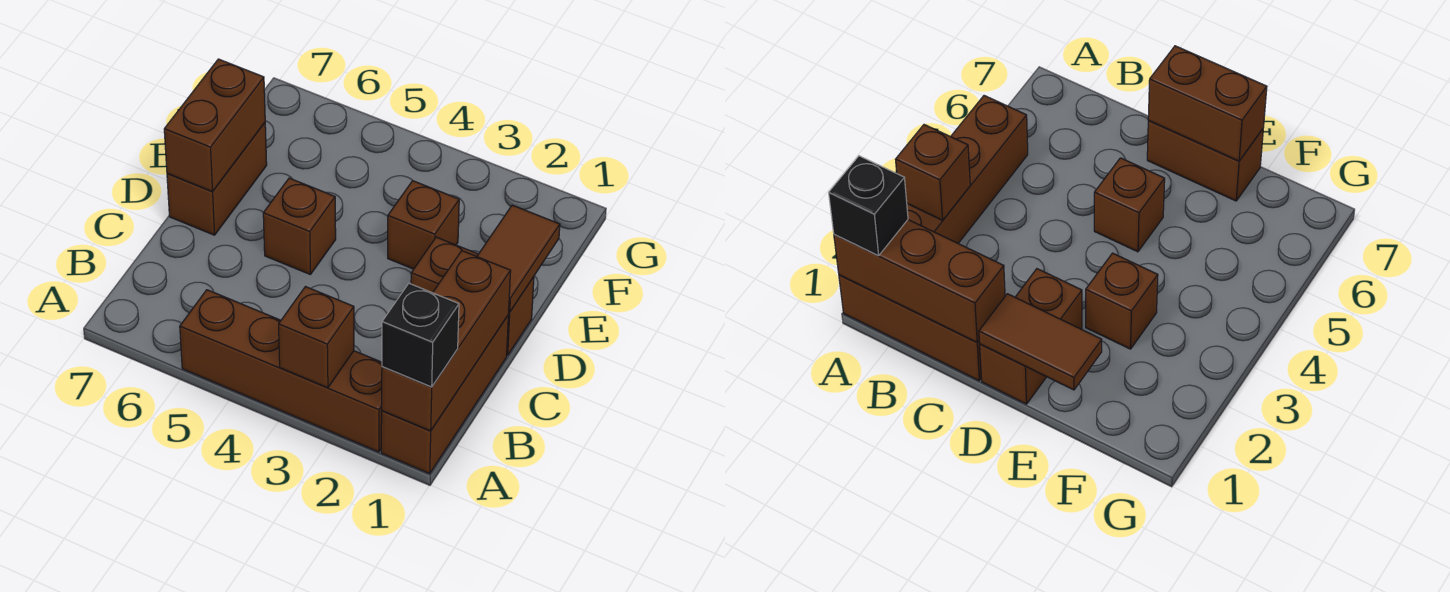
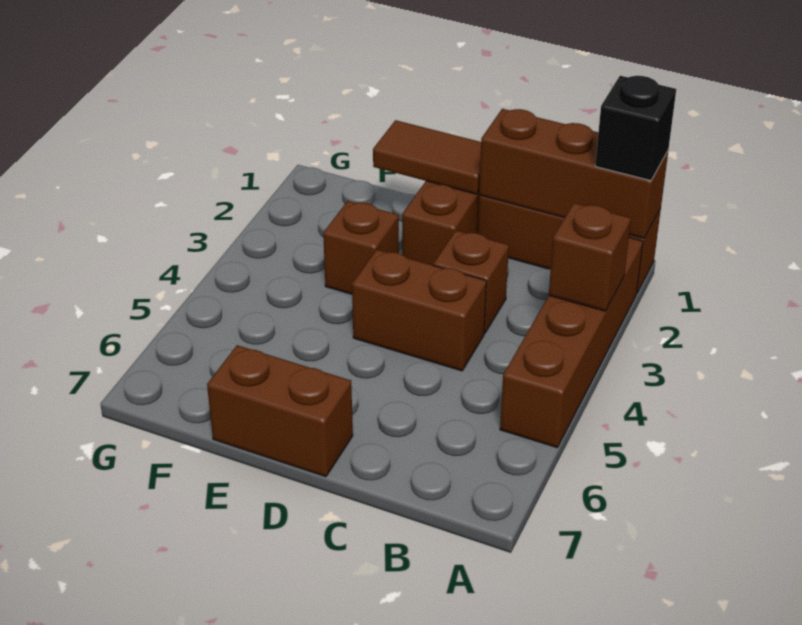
brown 1x1 brick [263,178,336,275] -> brown 1x1 brick moved to [433,231,509,333]
brown 1x2 brick [164,59,265,192] -> brown 1x2 brick moved to [352,250,486,371]

